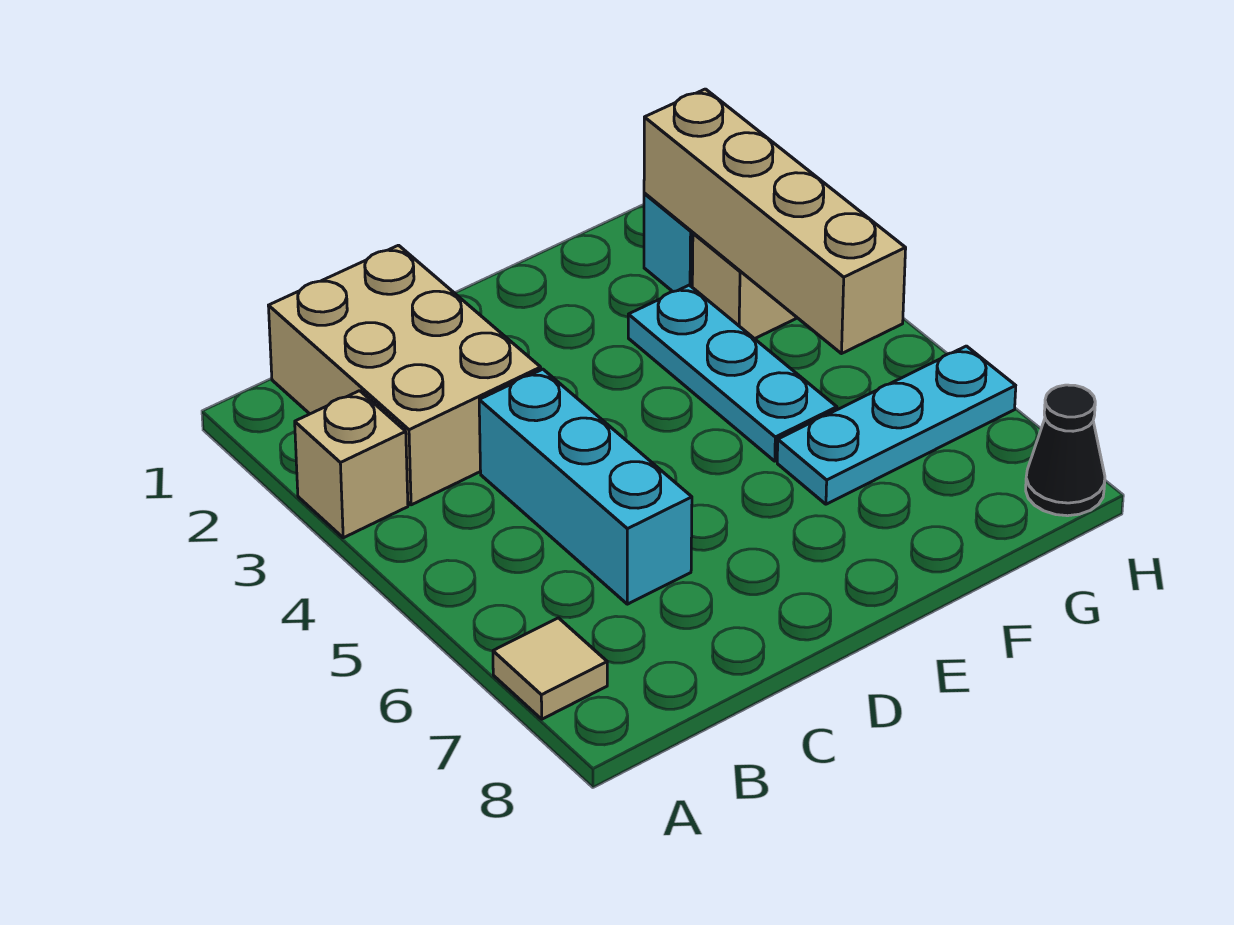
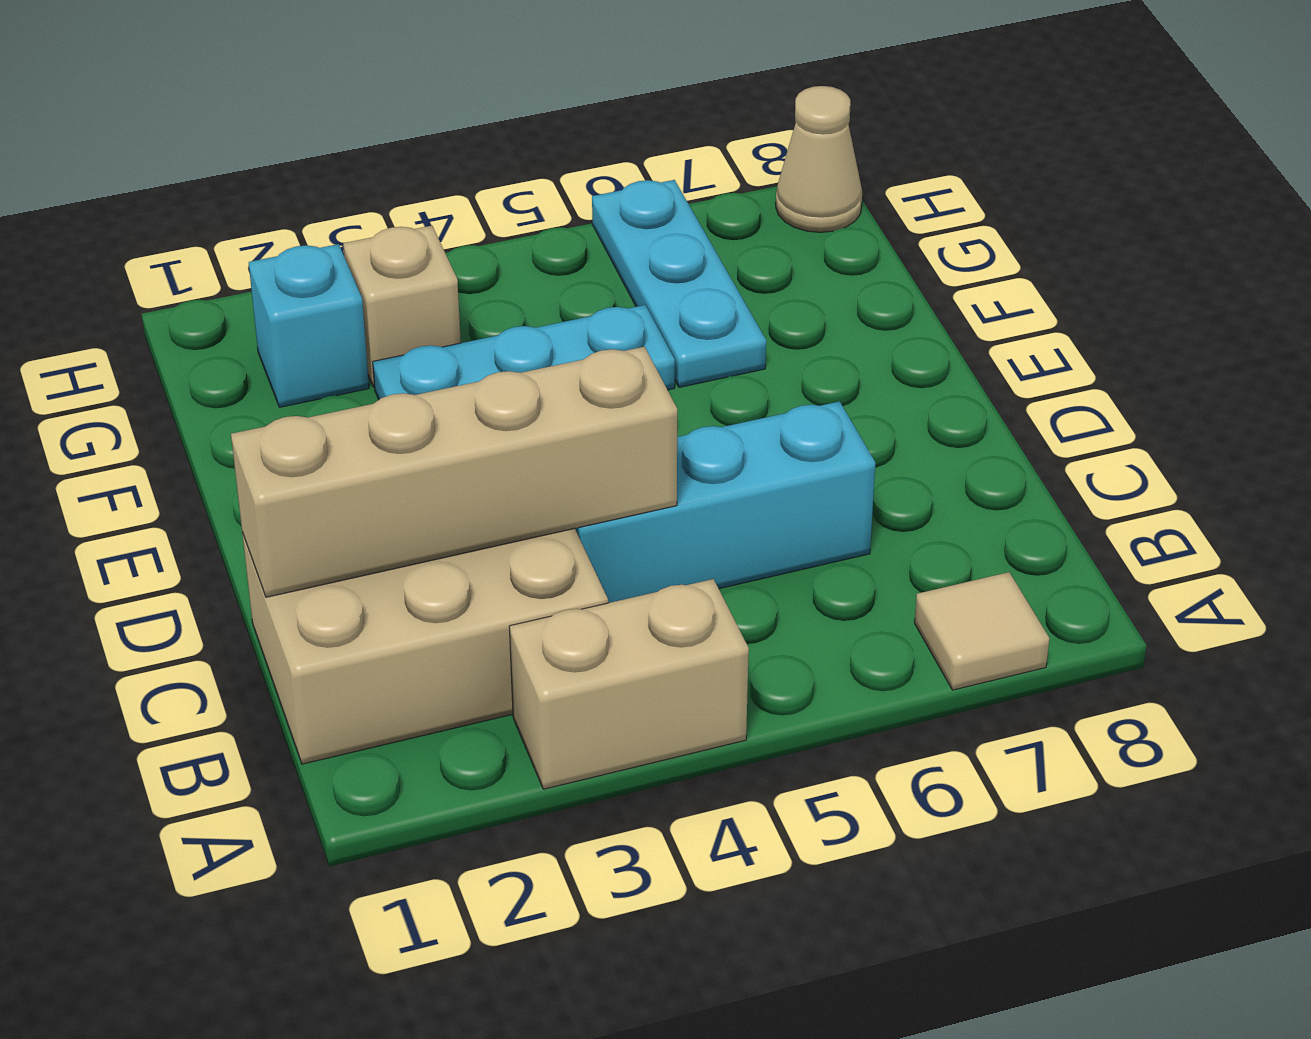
tan 1x1 brick [295,391,408,538] -> tan 1x2 brick [509,579,749,789]
tan 1x4 brick [644,89,906,354] -> tan 1x4 brick moved to [231,347,677,597]
black 1x1 cone [1026,385,1105,516] -> tan 1x1 cone [776,86,862,232]

